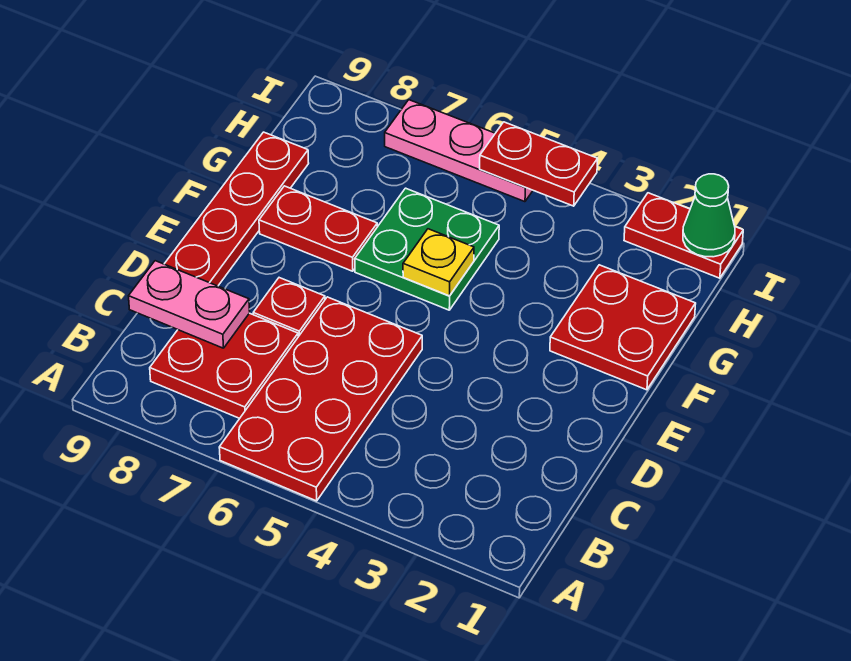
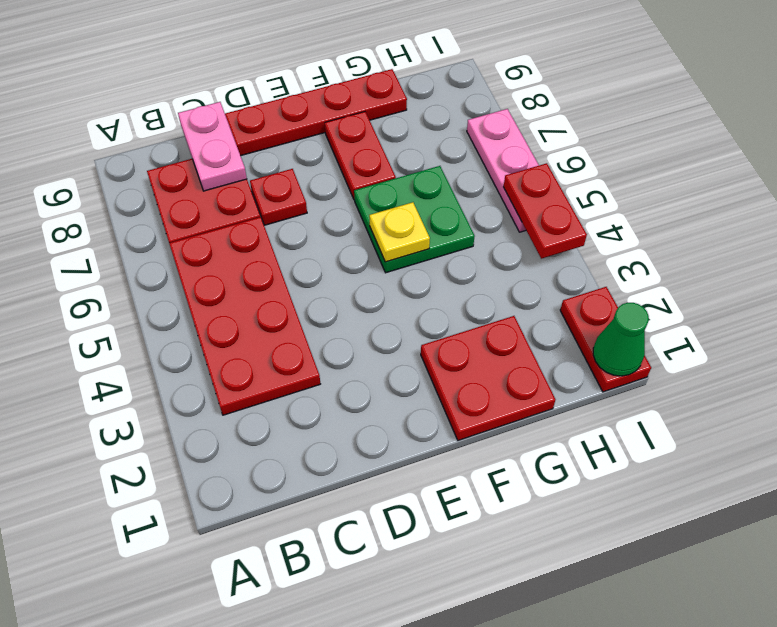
red 2x4 plate [219,297,422,501] -> red 2x4 plate turned to [169,217,320,415]

